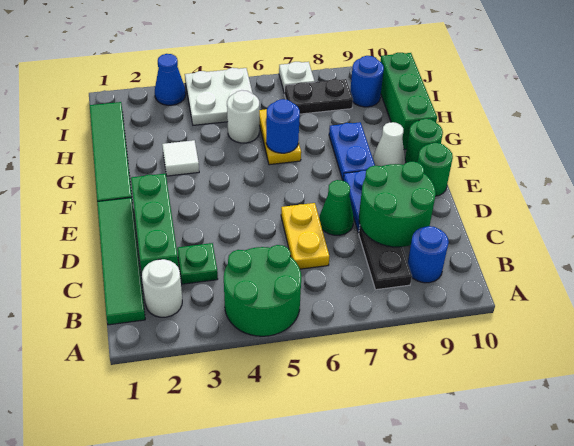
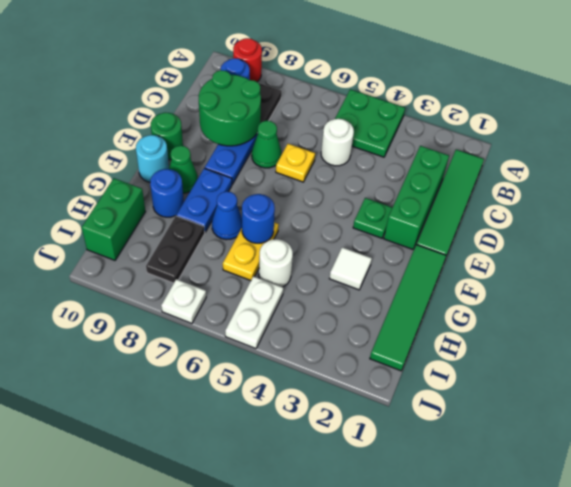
green 2x2 round brick [224,245,301,336] -> green 2x2 plate [335,89,405,157]
none -> red 1x1 round brick [233,38,262,82]
white 1x1 round brick [142,259,182,317] -> white 1x1 round brick moved to [321,119,354,166]
green 1x1 plate [177,243,218,284] -> green 1x1 plate moved to [353,198,392,238]
yellow 1x2 plate [281,203,329,269] -> yellow 1x1 plate [276,144,315,182]
white 1x1 cone [373,122,405,166] -> green 1x1 cone [169,146,198,193]
green 1x1 round brick [405,119,443,163] -> cyan 1x1 round brick [136,135,169,182]
green 1x3 brick [380,53,437,149] -> green 1x2 brick [82,178,145,260]
white 2x2 plate [185,68,253,125] -> white 1x2 plate [225,276,283,349]
black 1x2 plate [284,79,353,114] -> black 1x2 plate turned to [146,216,205,283]
blue 1x1 round brick [350,56,384,107] -> blue 1x1 round brick moved to [150,169,184,217]
blue 1x1 cone [155,54,186,105] -> blue 1x1 cone moved to [212,191,242,240]

